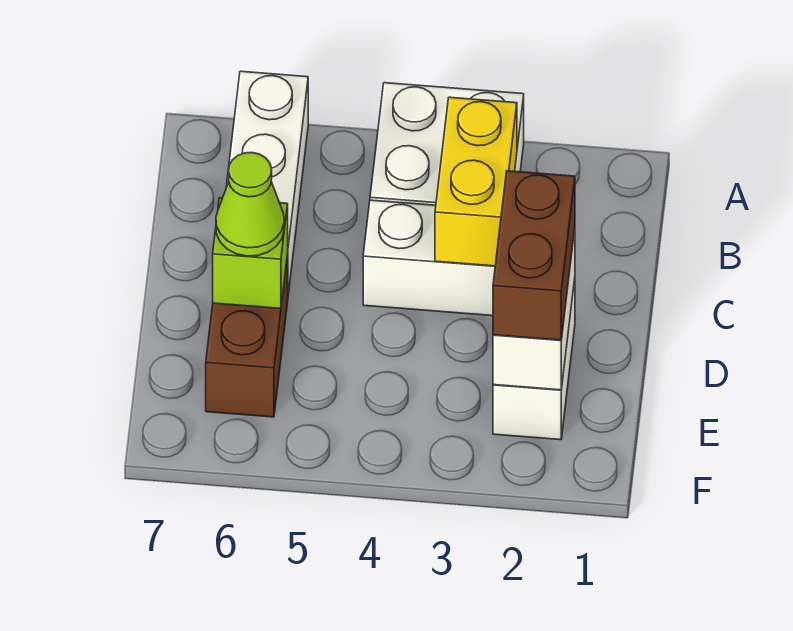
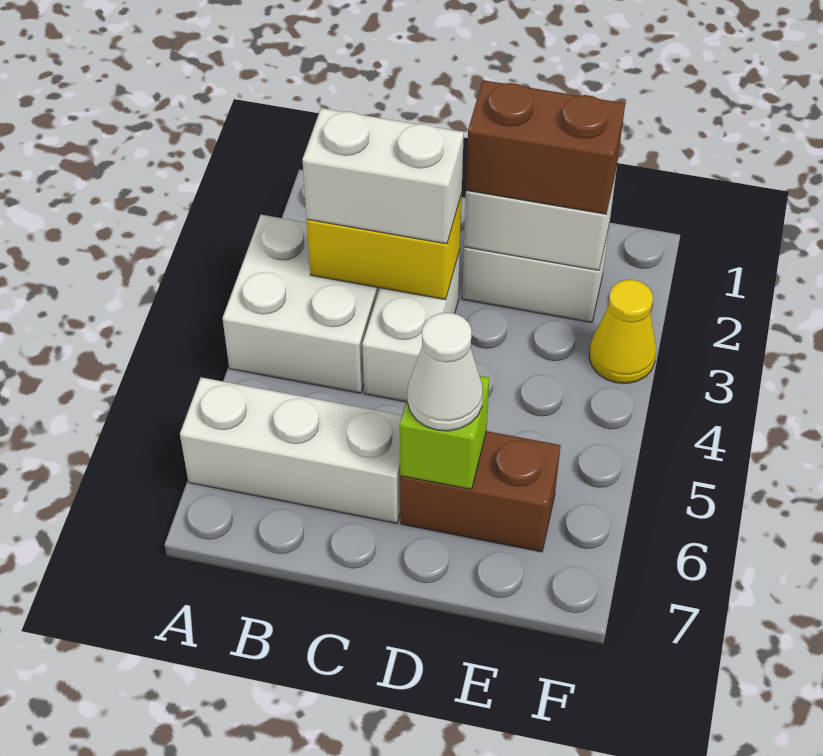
none -> white 1x2 brick [302,108,464,244]
lime 1x1 cone [216,153,284,256] -> white 1x1 cone [407,313,483,431]
none -> yellow 1x1 cone [589,280,656,383]

